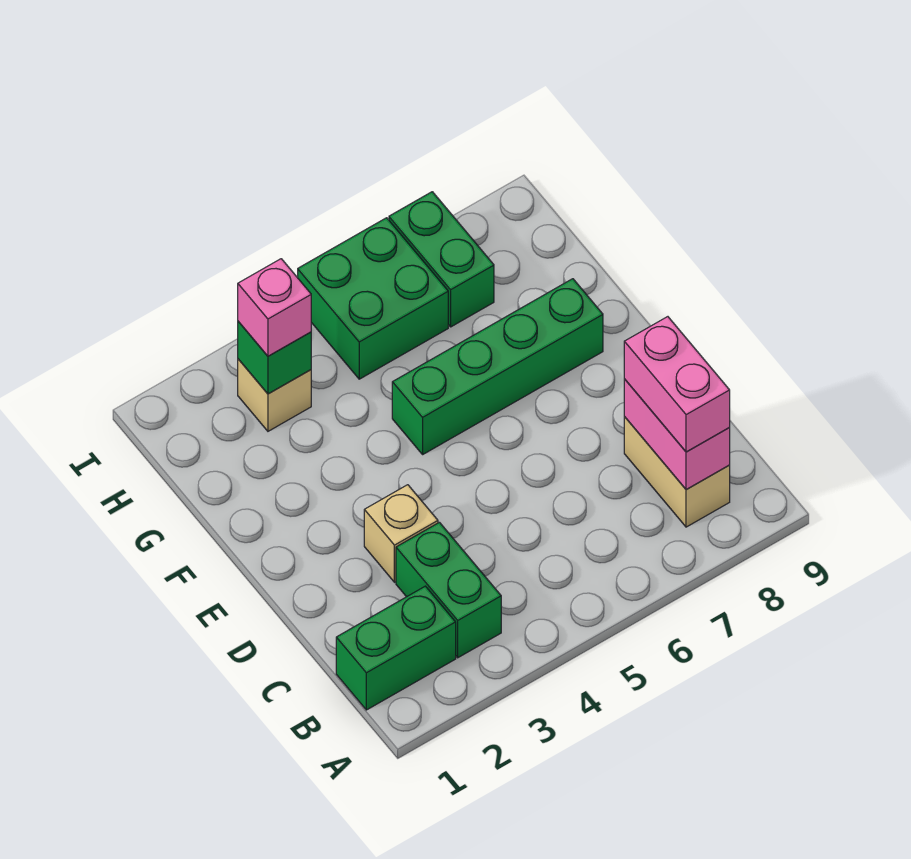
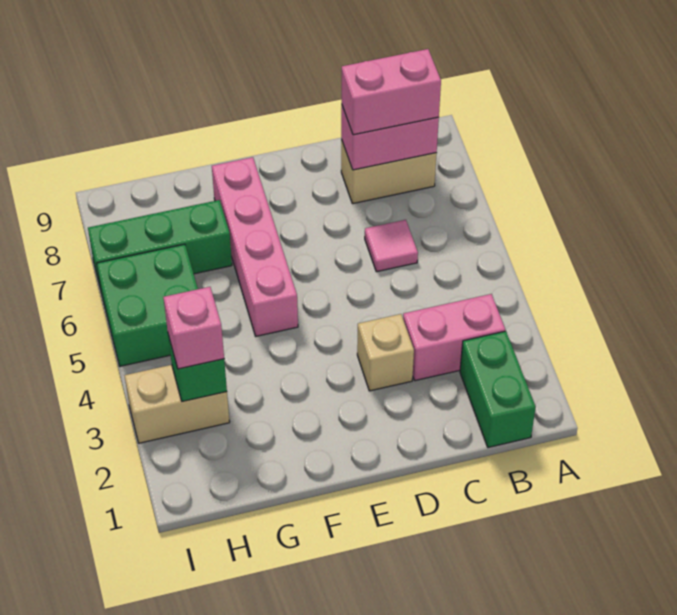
green 1x2 brick [396,522,501,658] -> pink 1x2 brick [403,294,505,381]
none -> pink 1x1 tile [365,220,418,272]
green 1x4 brick [392,279,603,454] -> pink 1x4 brick [212,157,298,336]
tan 1x1 brick [238,359,311,431] -> tan 1x2 brick [124,365,230,443]
green 1x2 brick [389,192,494,327] -> green 1x3 brick [88,200,232,289]

